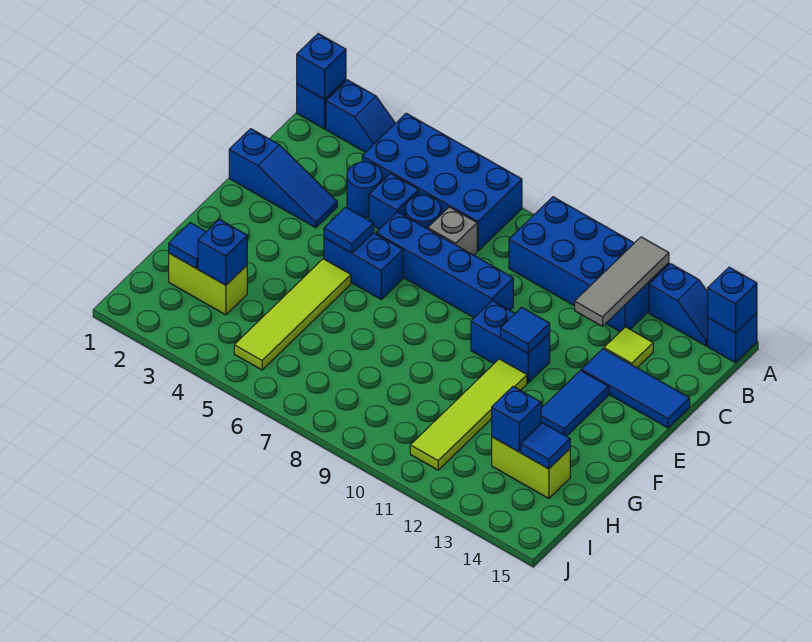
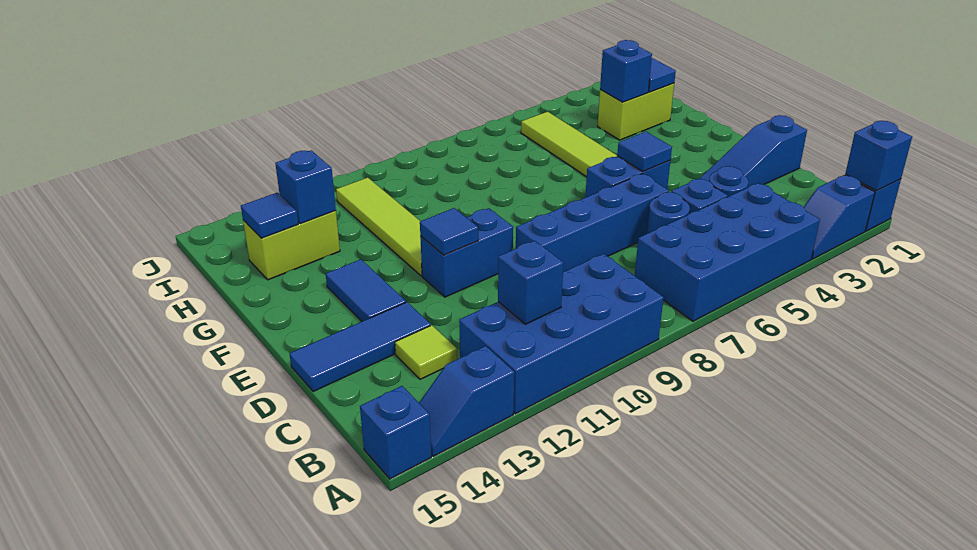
grey 1x3 tile [575,237,669,326] -> none
blue 1x1 brick [708,267,757,333] -> blue 1x1 brick moved to [498,241,564,324]
grey 1x1 brick [428,207,477,255] -> none

